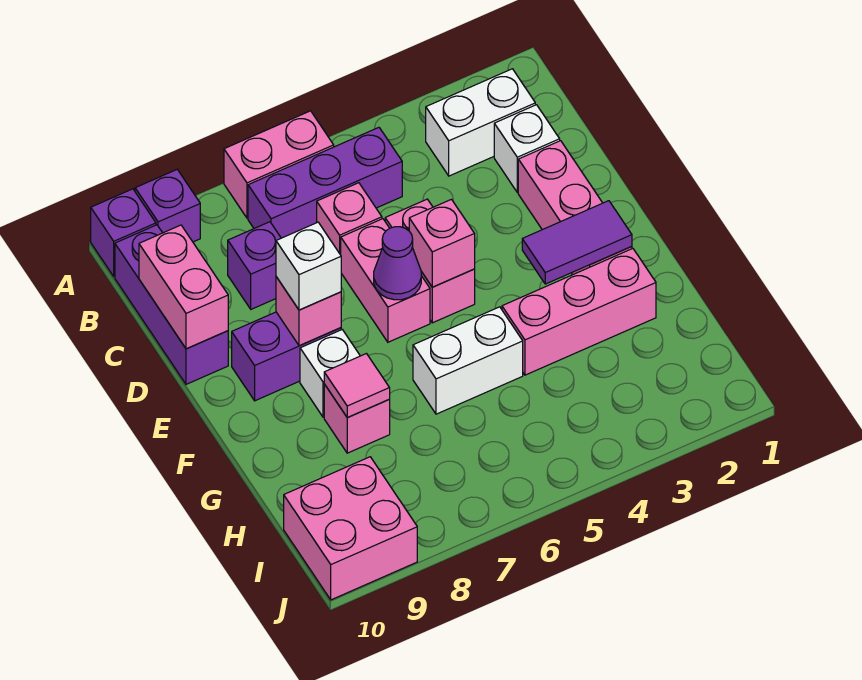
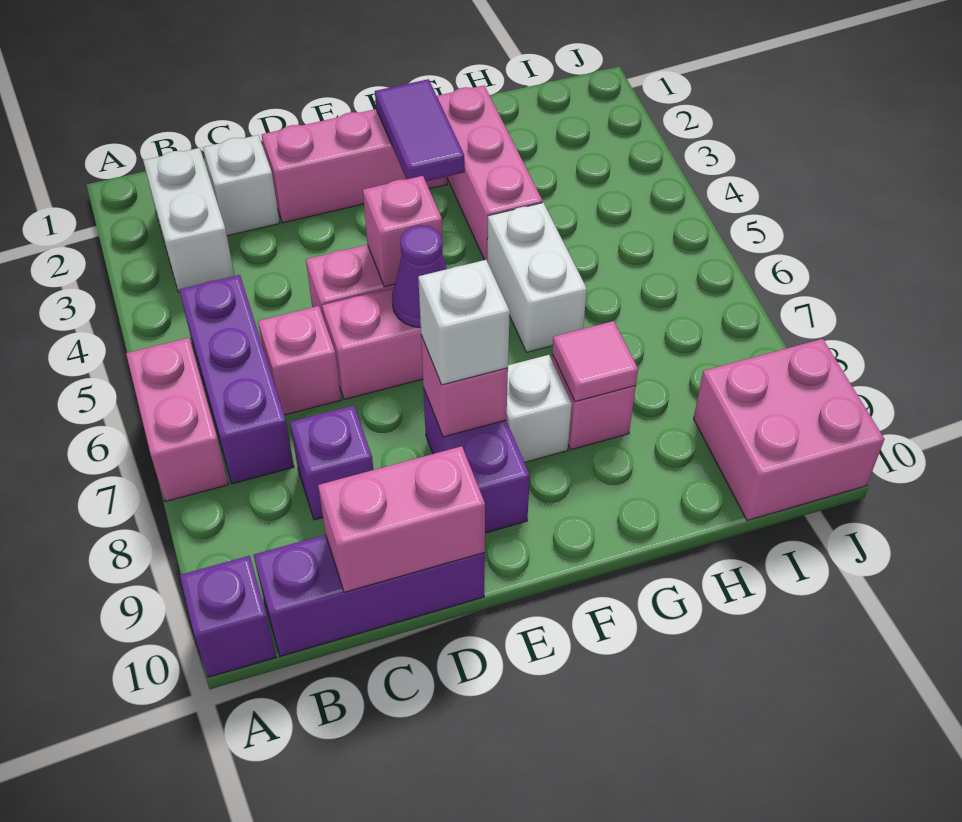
purple 1x1 brick [135,169,200,242] -> none

